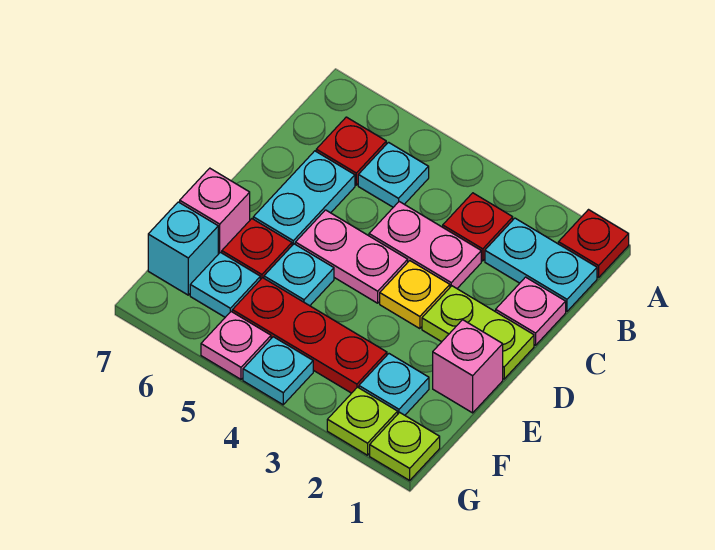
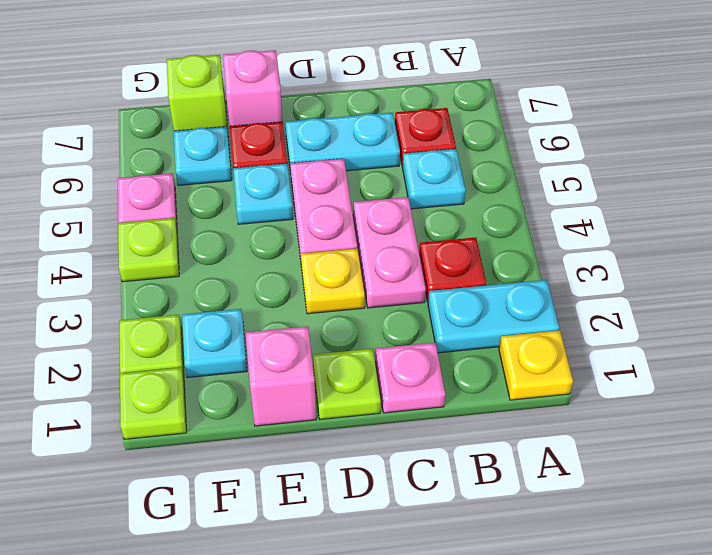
red 1x1 plate [558,210,629,278] -> yellow 1x1 plate [499,330,573,400]
cyan 1x2 plate [485,218,597,311] -> cyan 1x2 plate turned to [428,280,559,353]
lime 1x2 plate [422,286,534,379] -> lime 1x1 plate [313,349,381,419]
red 1x3 plate [232,278,387,393] -> none
cyan 1x1 brick [148,202,218,295] -> lime 1x1 brick [167,55,228,131]
cyan 1x1 plate [243,337,313,405] -> lime 1x1 plate [118,218,179,282]

